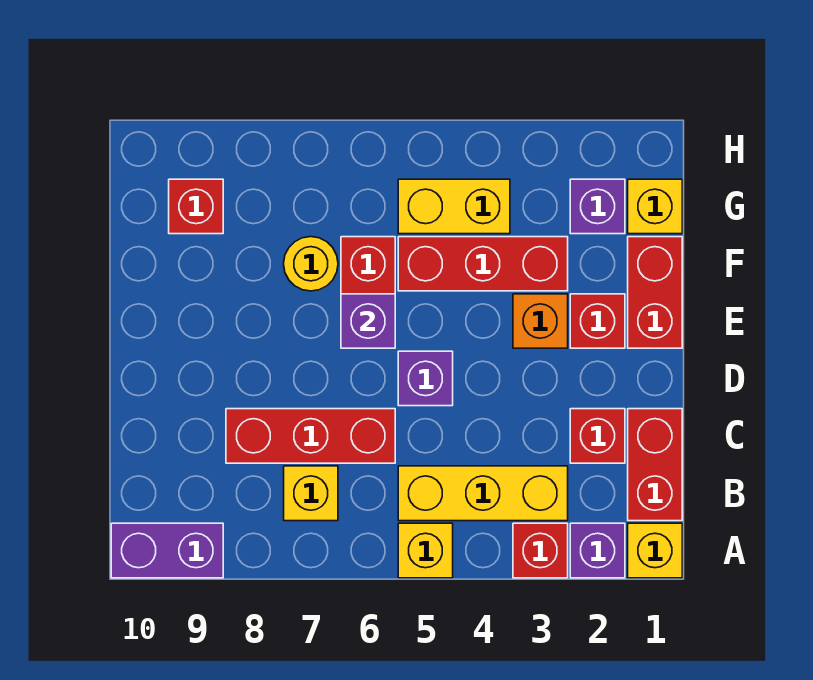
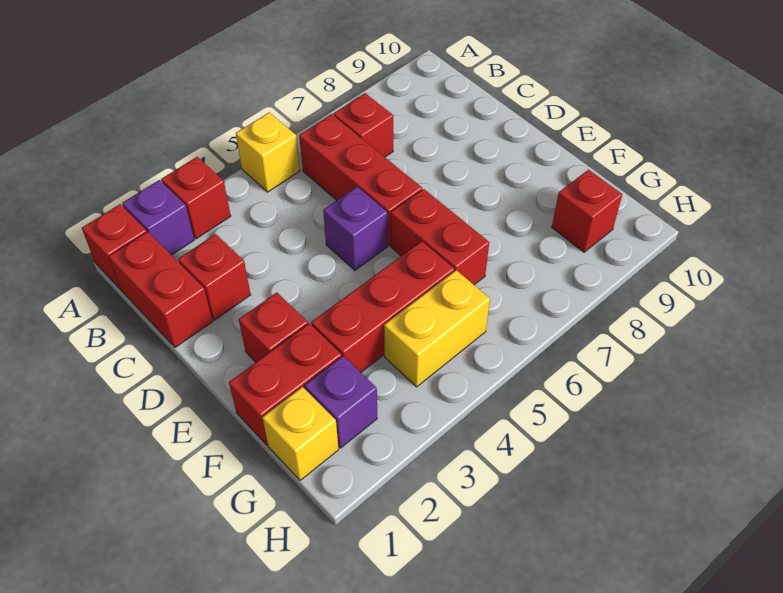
yellow 1x1 brick [628,523,682,578] -> red 1x1 brick [82,204,147,289]
purple 1x2 brick [111,523,223,578] -> none
yellow 1x3 brick [398,466,568,521] -> none
yellow 1x1 brick [284,466,338,521] -> red 1x1 brick [334,93,393,157]
red 1x3 brick [226,409,395,463] -> red 1x3 brick turned to [299,114,422,245]
red 1x2 brick [628,237,682,348] -> red 1x2 brick turned to [229,323,342,445]
orange 1x1 brick [513,294,568,348] -> none
purple 1x1 brick [341,294,395,348] -> none
yellow 1x1 round brick [284,237,338,291] -> none

